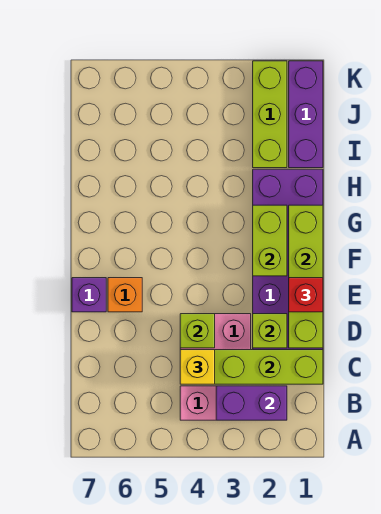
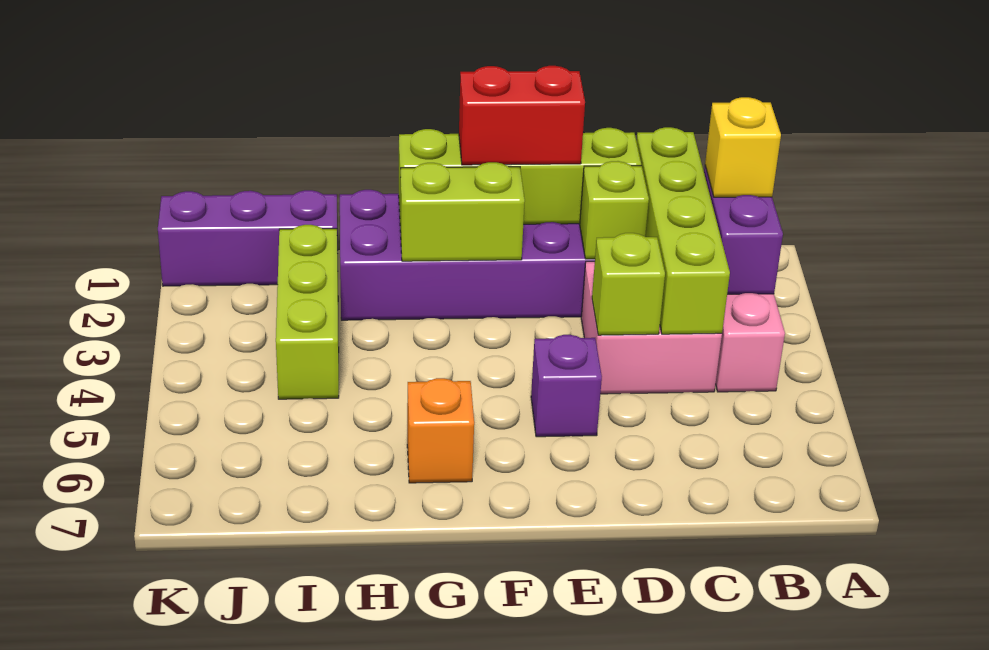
yellow 1x1 brick [180,350,215,384] -> yellow 1x1 brick moved to [705,97,781,197]
red 1x1 brick [289,278,323,312] -> red 1x2 brick [459,66,585,165]
orange 1x1 brick [108,278,142,312] -> orange 1x1 brick moved to [407,378,474,483]
purple 1x1 brick [72,278,106,312] -> purple 1x1 brick moved to [531,335,602,437]
lime 1x3 brick [253,61,287,168] -> lime 1x3 brick turned to [276,225,339,399]

